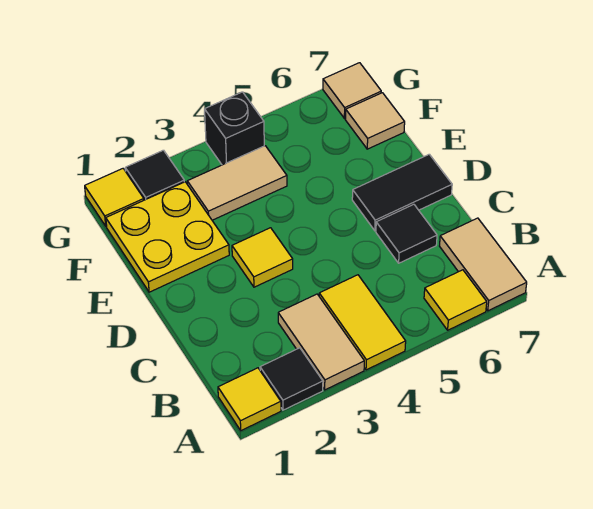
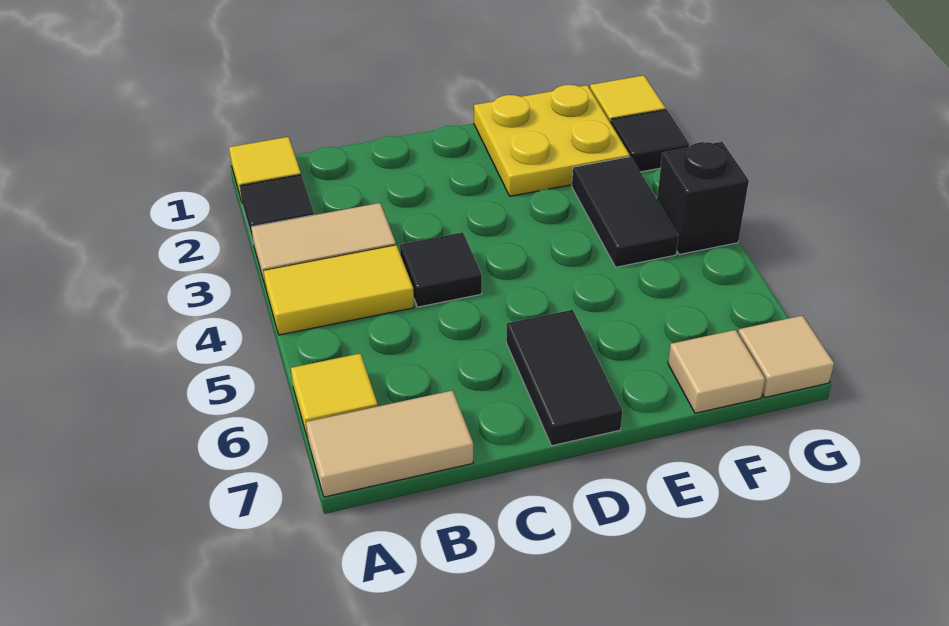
black 1x1 tile [376,204,437,263] -> black 1x1 tile moved to [400,232,482,307]
yellow 1x1 tile [232,228,293,287] -> none
tan 1x2 tile [187,146,287,220] -> black 1x2 tile [572,157,679,267]

